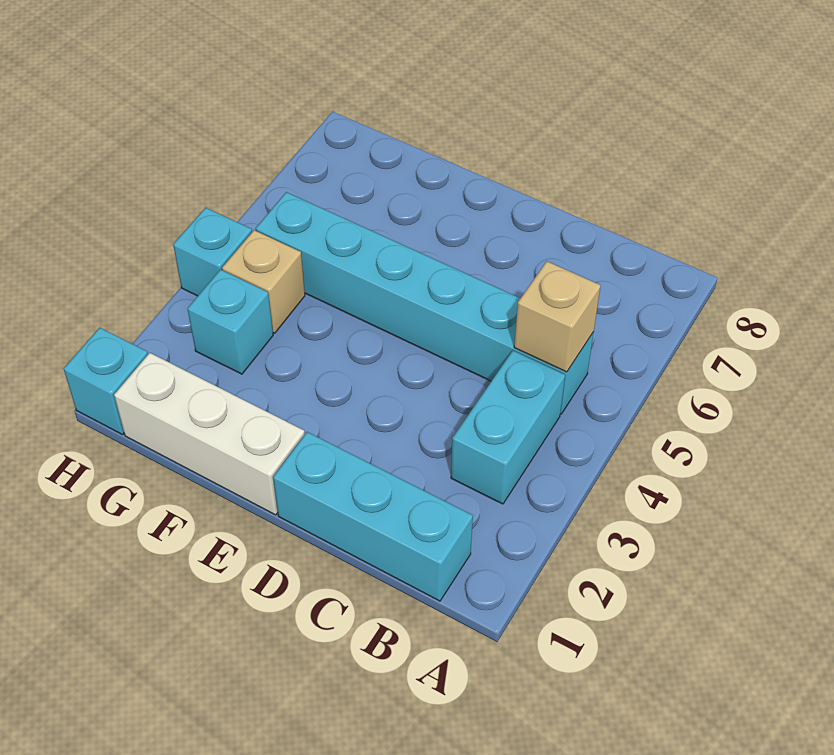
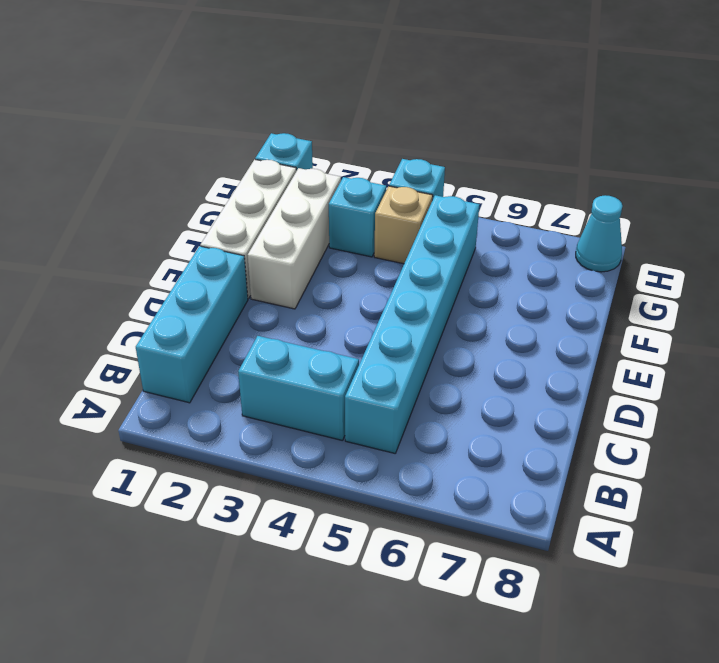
tan 1x1 brick [514,261,601,372] -> none
none -> white 1x3 brick [248,168,341,309]
none -> cyan 1x1 cone [576,195,622,272]

